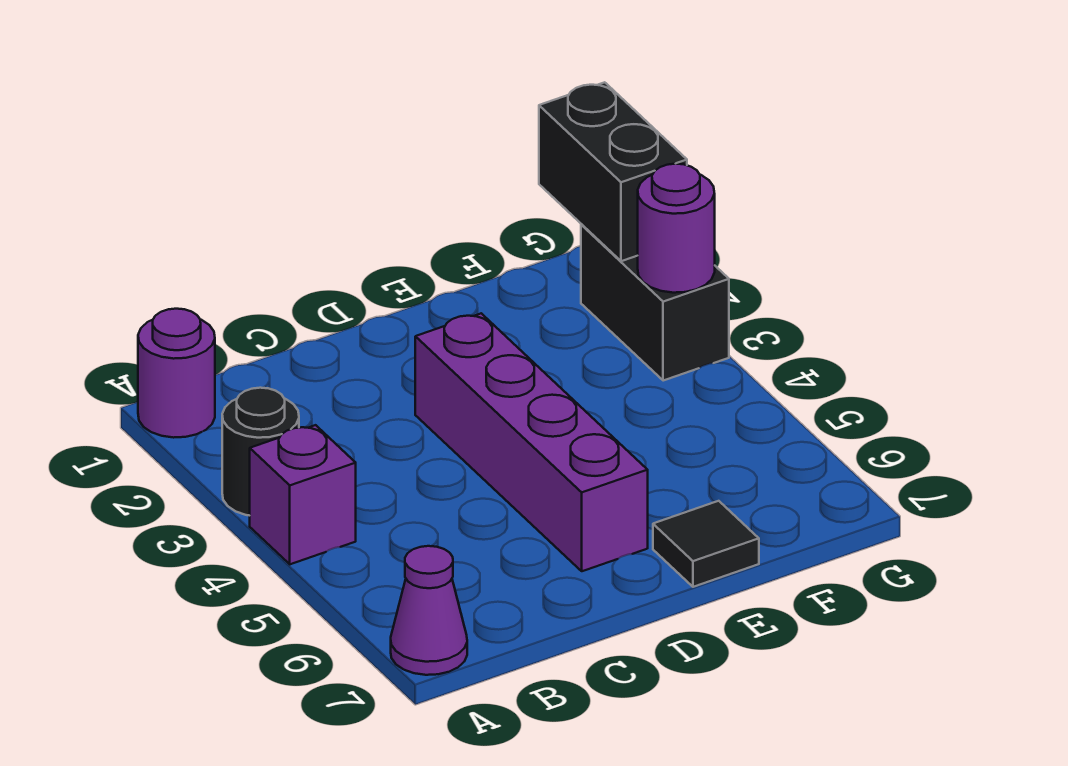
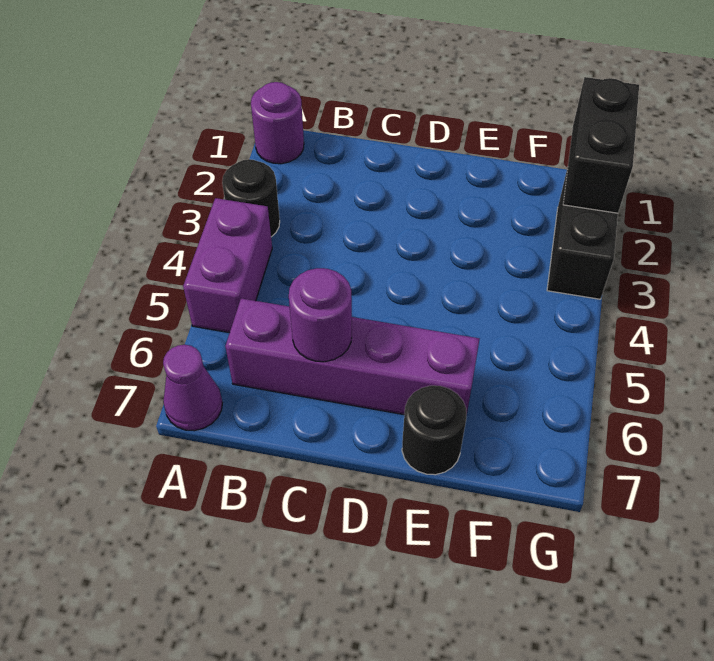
purple 1x1 brick [250,425,356,564] -> purple 1x2 brick [183,198,272,333]
purple 1x4 brick [415,313,648,571] -> purple 1x4 brick turned to [225,298,479,416]
black 1x1 tile [653,501,759,587] -> black 1x1 round brick [402,386,466,475]
purple 1x1 round brick [638,164,715,293] -> purple 1x1 round brick moved to [289,268,352,362]

